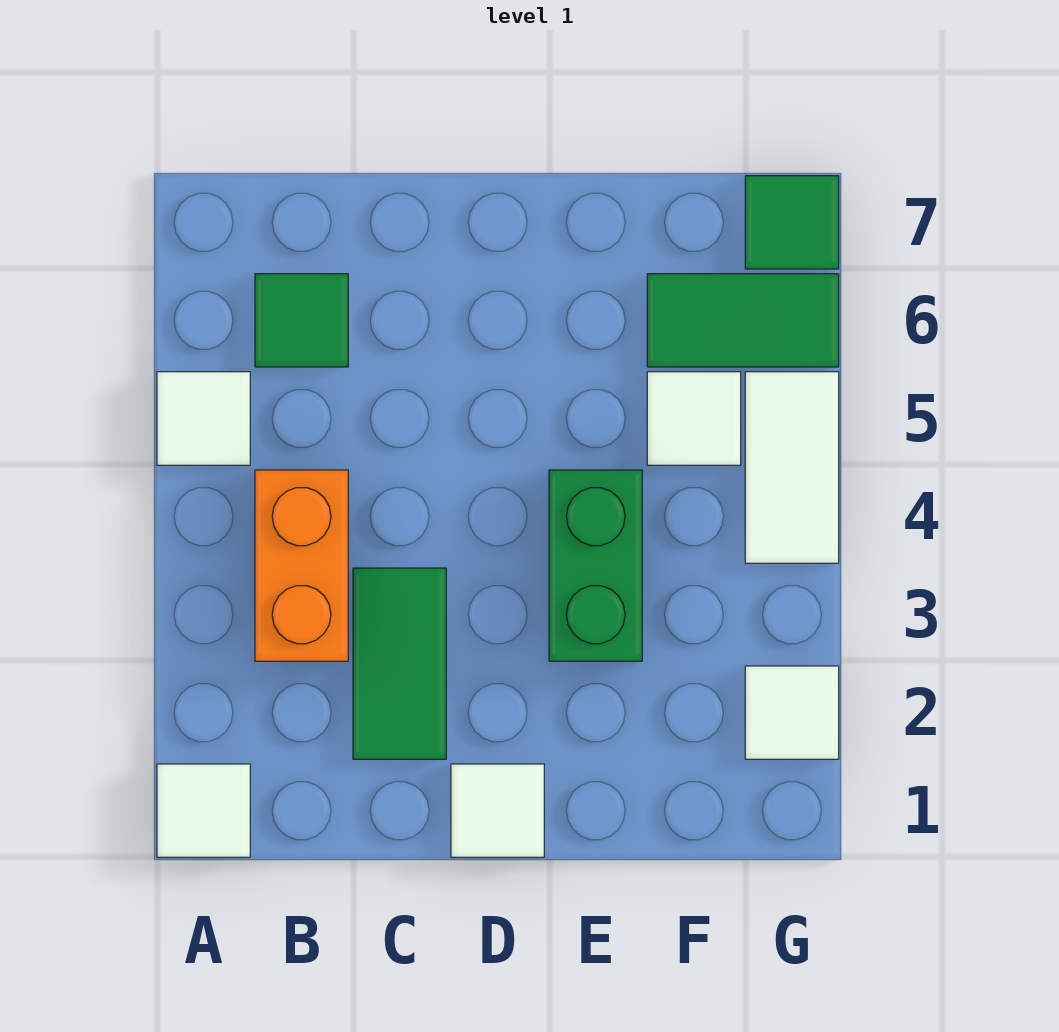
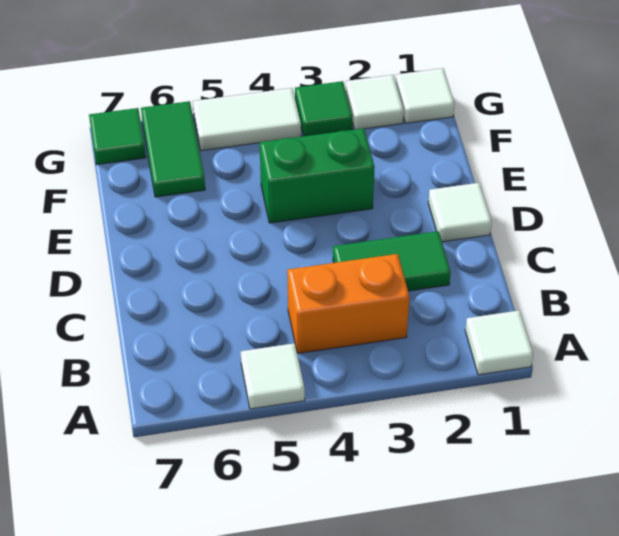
green 1x1 tile [255,274,348,367] -> green 1x1 tile moved to [295,81,352,136]
white 1x1 tile [647,372,741,465] -> white 1x1 tile moved to [396,68,455,123]

